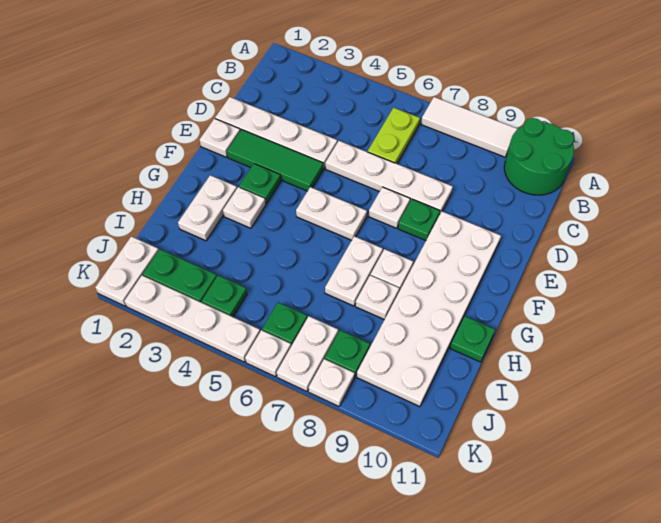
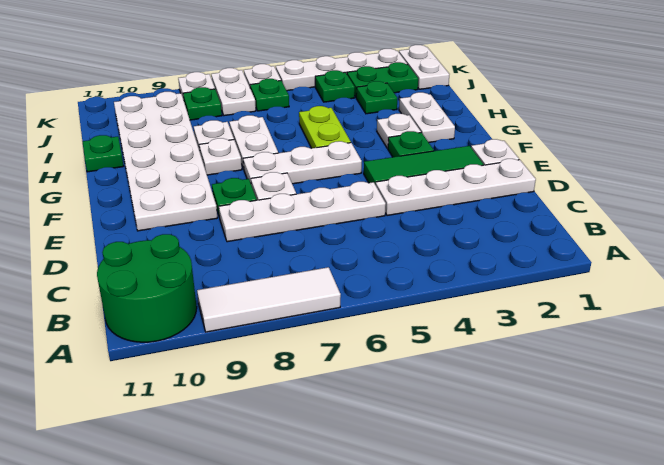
lime 1x2 plate [368,108,420,164] -> lime 1x2 plate moved to [299,106,351,148]
white 1x2 plate [296,187,367,240] -> white 1x3 plate [243,141,362,184]
none -> green 1x1 plate [356,81,397,114]

